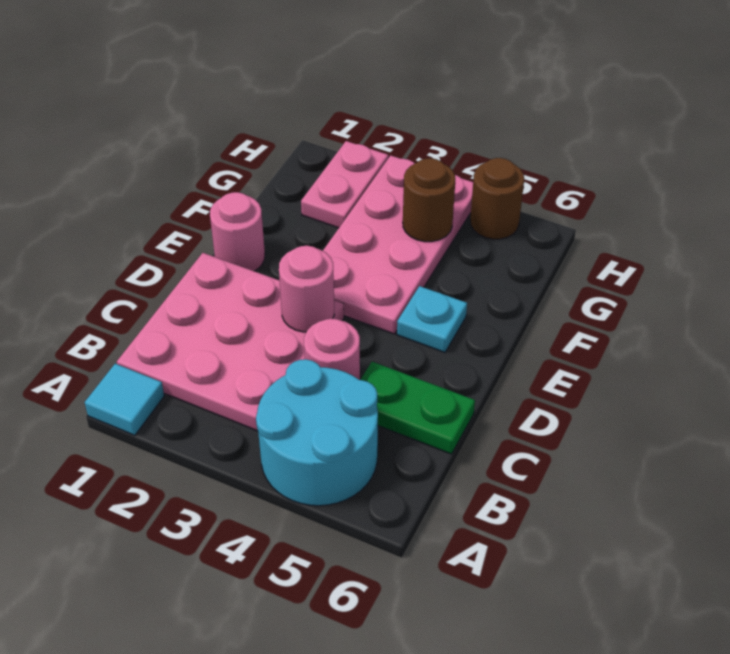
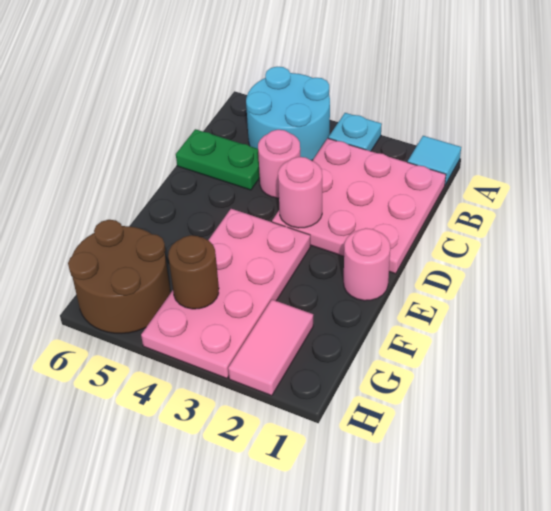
cyan 1x1 plate [397,286,467,353] -> cyan 1x1 plate moved to [328,113,382,151]
pink 1x2 plate [301,141,388,228] -> pink 1x2 tile [228,300,313,396]
brown 1x1 round brick [470,158,524,239] -> brown 2x2 round brick [68,220,170,334]

